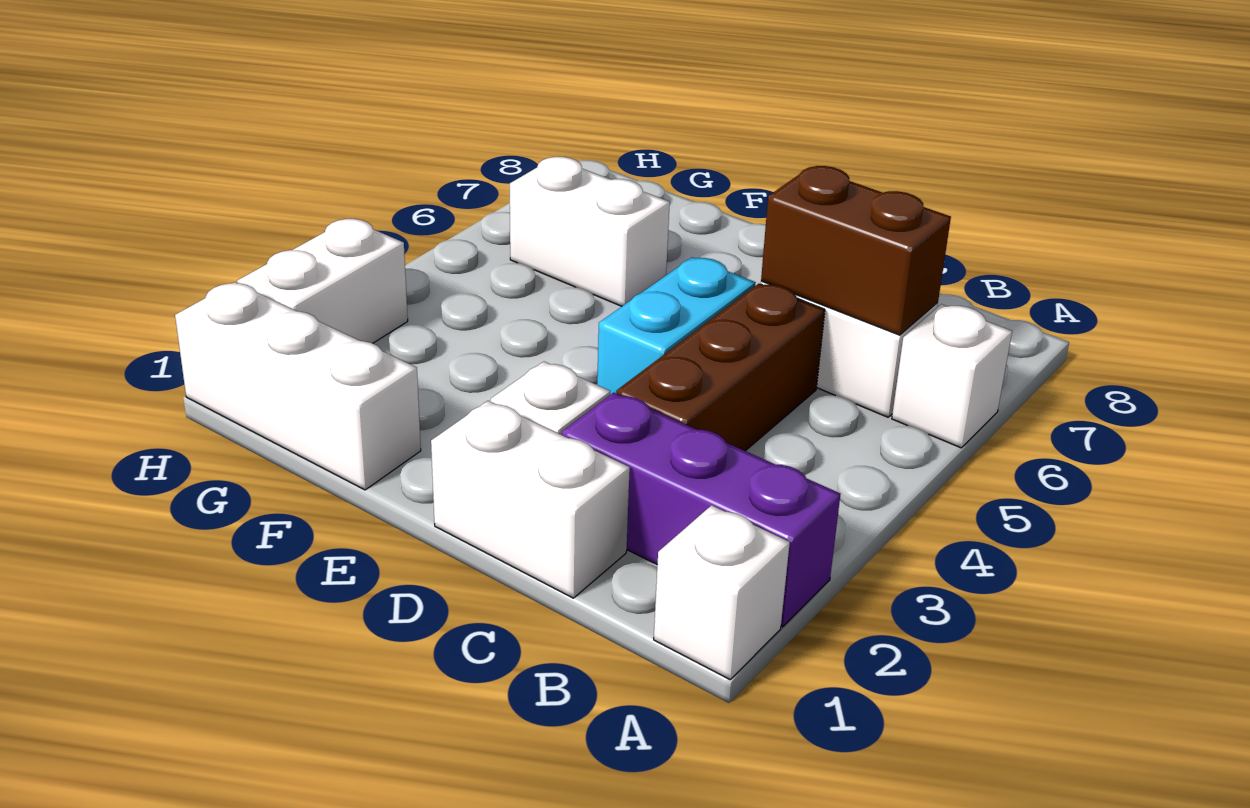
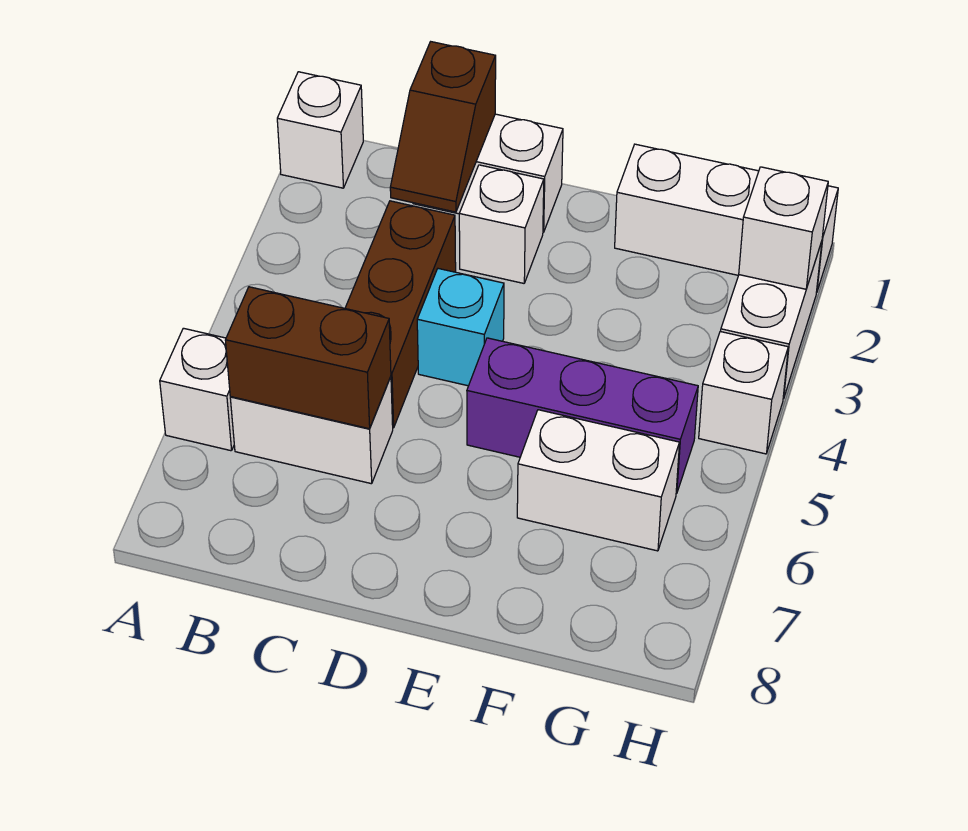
purple 1x3 brick [562,393,840,627] -> purple 1x3 brick moved to [467,338,698,494]
none -> brown 1x2 slope [390,42,496,212]
cyan 1x2 brick [597,257,756,395] -> cyan 1x1 brick [417,269,504,386]
none -> white 1x1 brick [739,167,828,289]
none -> white 1x1 brick [699,331,788,454]

